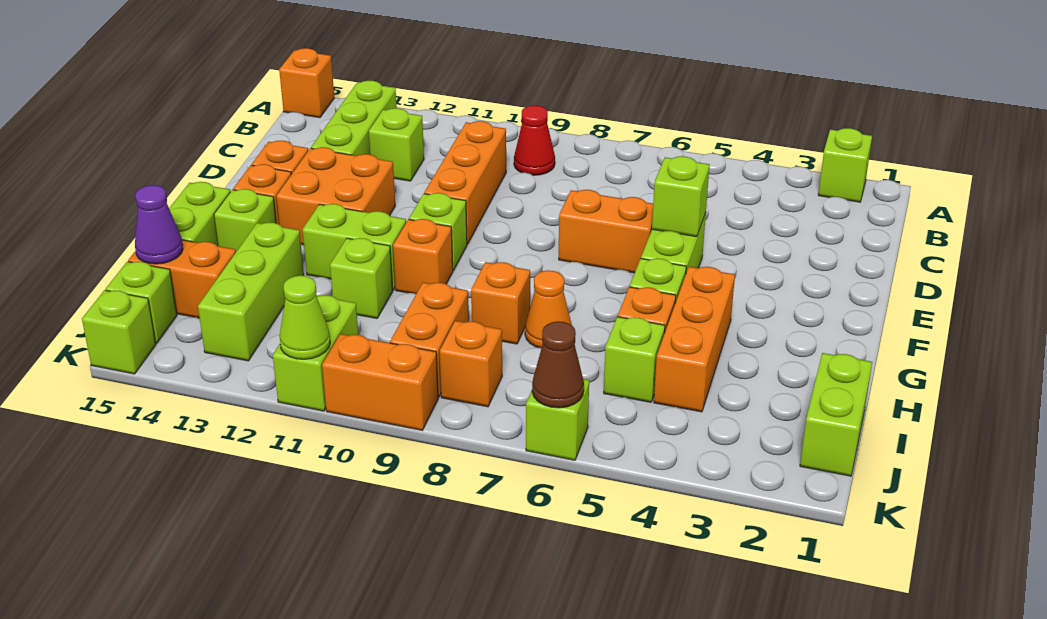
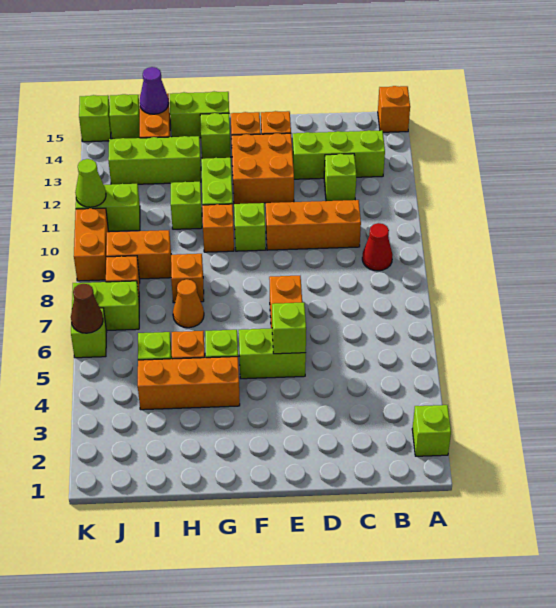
lime 1x2 brick [800,353,872,476] -> lime 1x2 brick moved to [72,281,139,331]

